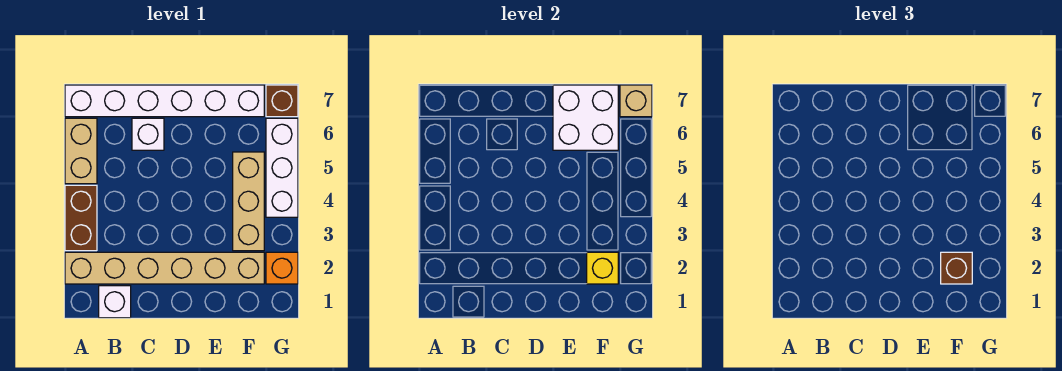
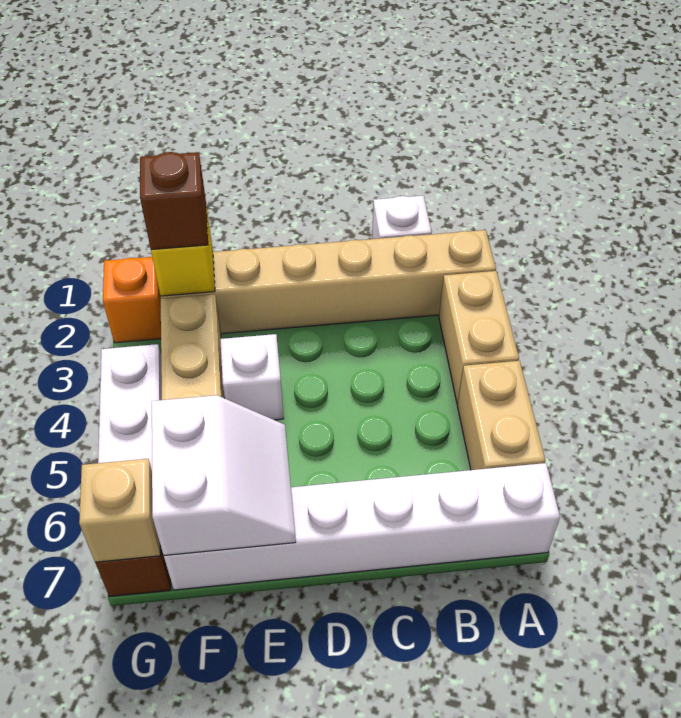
brown 1x2 brick [65,185,97,251] -> tan 1x2 brick [439,271,519,403]
white 1x1 brick [132,118,164,150] -> white 1x1 brick moved to [220,334,284,420]
white 2x2 brick [553,85,618,150] -> white 2x2 slope [152,395,296,555]

